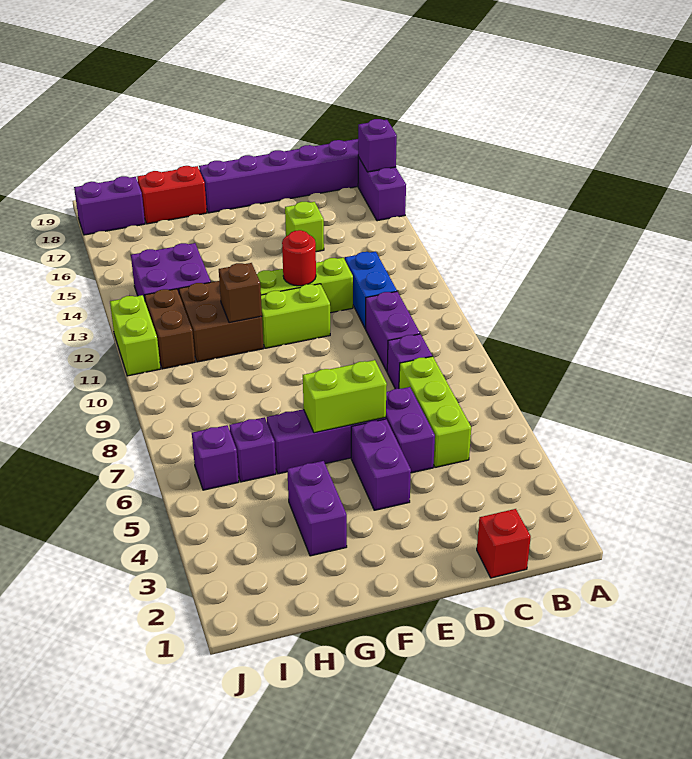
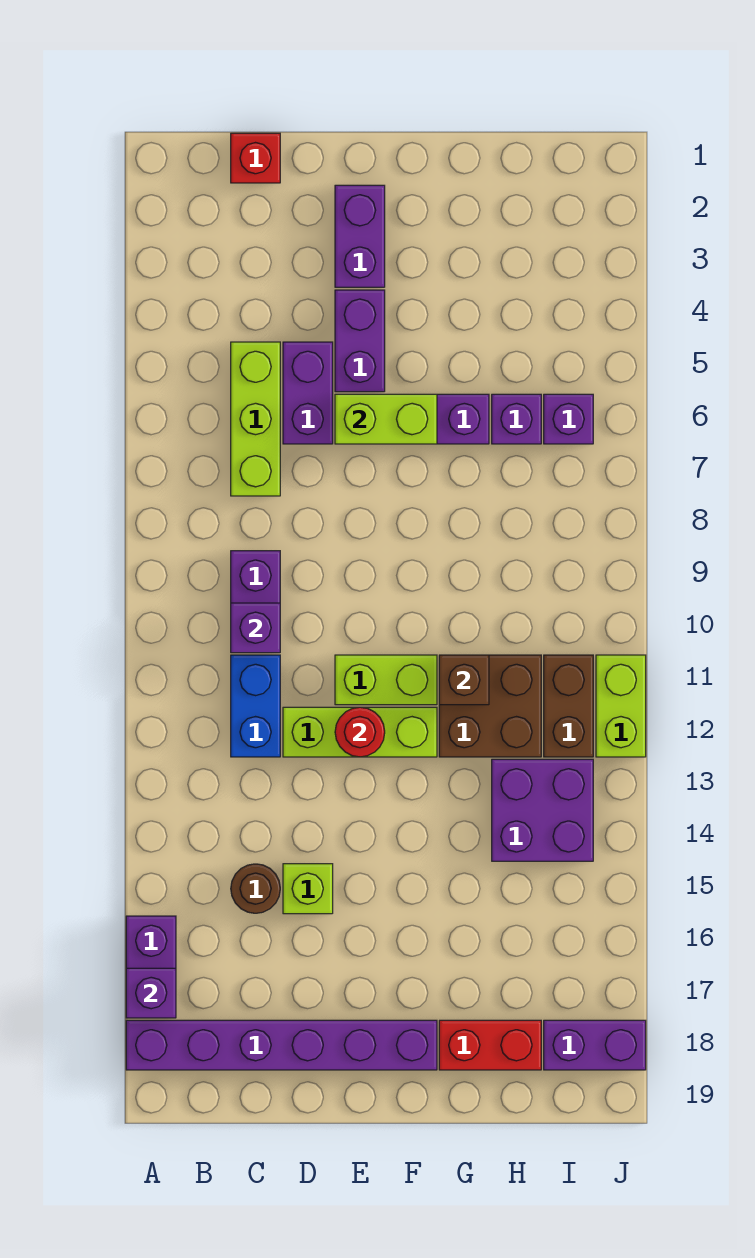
purple 1x1 brick [387,334,432,389] -> purple 1x1 brick moved to [231,603,280,653]
none -> brown 1x1 round brick [231,864,280,913]
purple 1x2 brick [287,461,347,556] -> purple 1x2 brick moved to [335,185,385,287]

